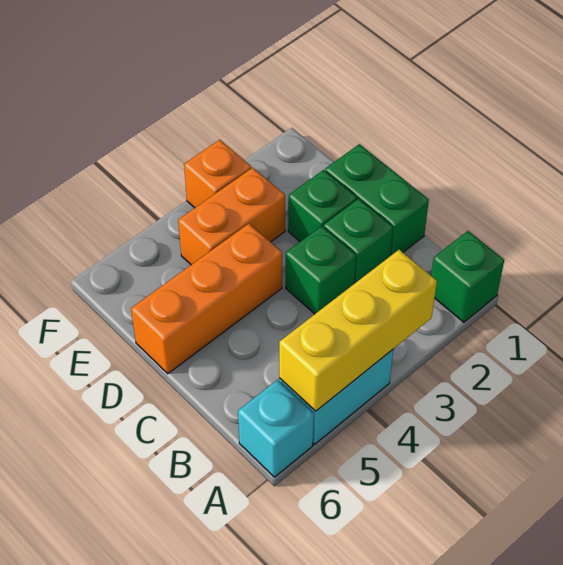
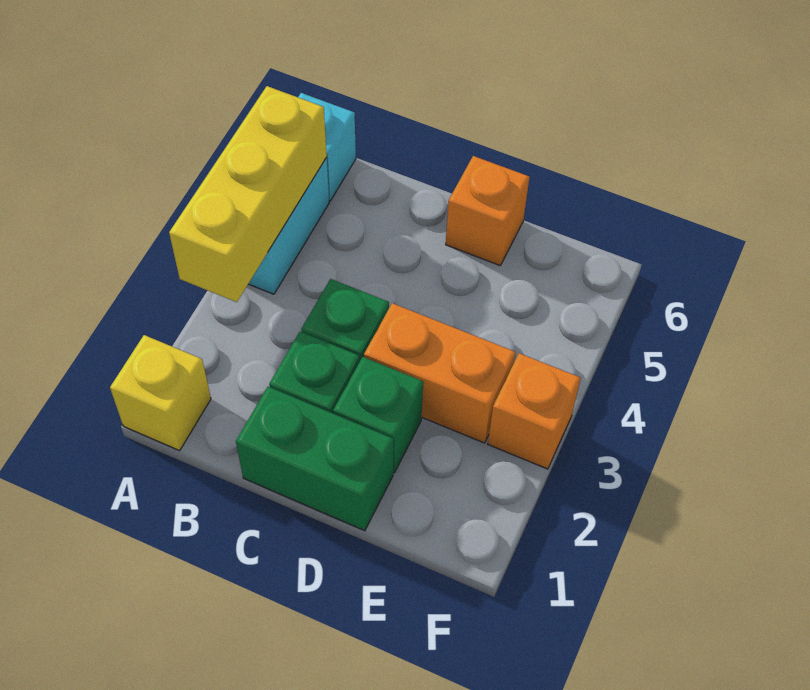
green 1x1 brick [431,231,504,322] -> yellow 1x1 brick [110,335,211,451]
orange 1x3 brick [131,224,282,374] -> orange 1x1 brick [446,156,529,266]
orange 1x2 brick [178,168,285,265] -> orange 1x2 brick turned to [364,303,516,443]

